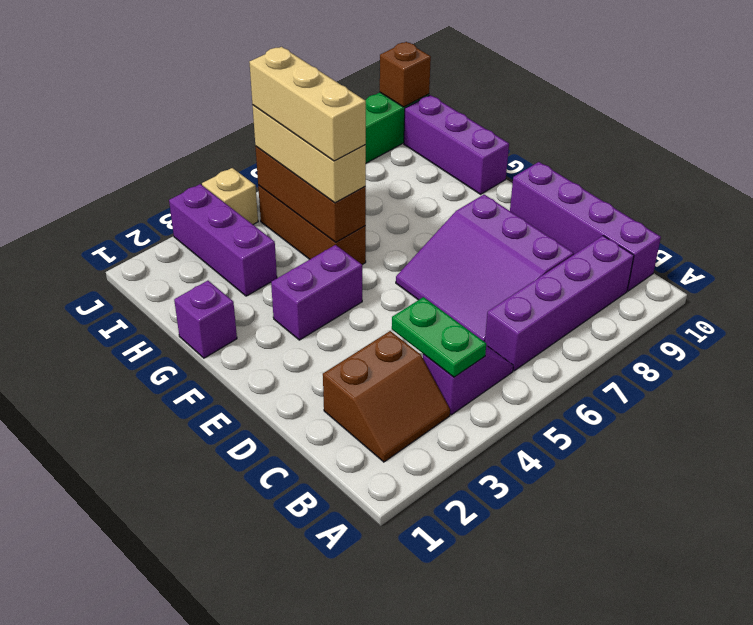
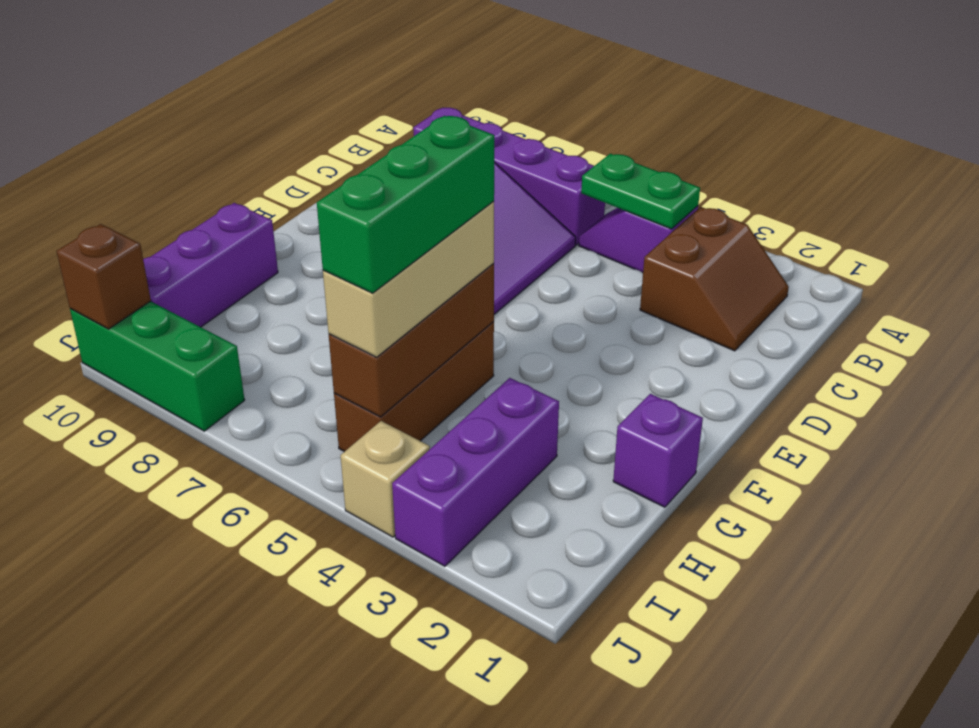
brown 2x2 slope [323,331,450,462] -> brown 2x2 slope turned to [640,207,789,351]
green 1x2 plate [392,297,486,377] -> green 1x2 plate turned to [581,154,700,229]
purple 1x4 brick [510,162,661,291] -> none
purple 1x2 brick [271,245,362,340] -> none
tan 1x3 brick [249,47,366,161] -> green 1x3 brick [317,116,494,293]

